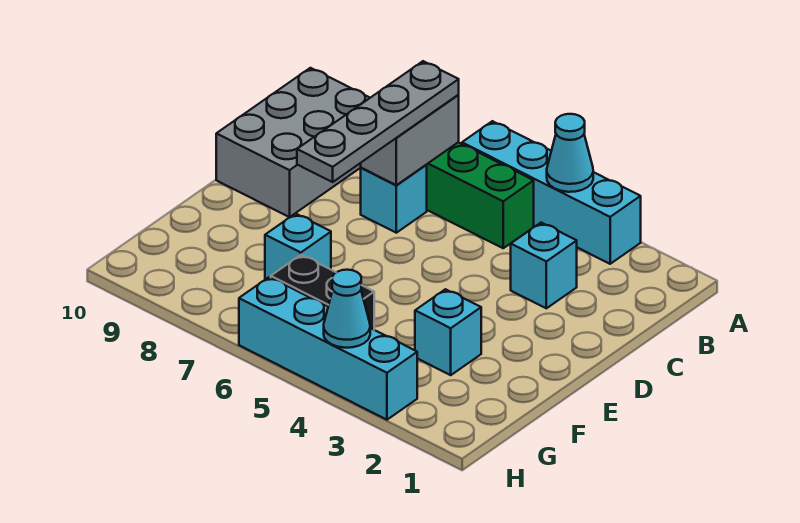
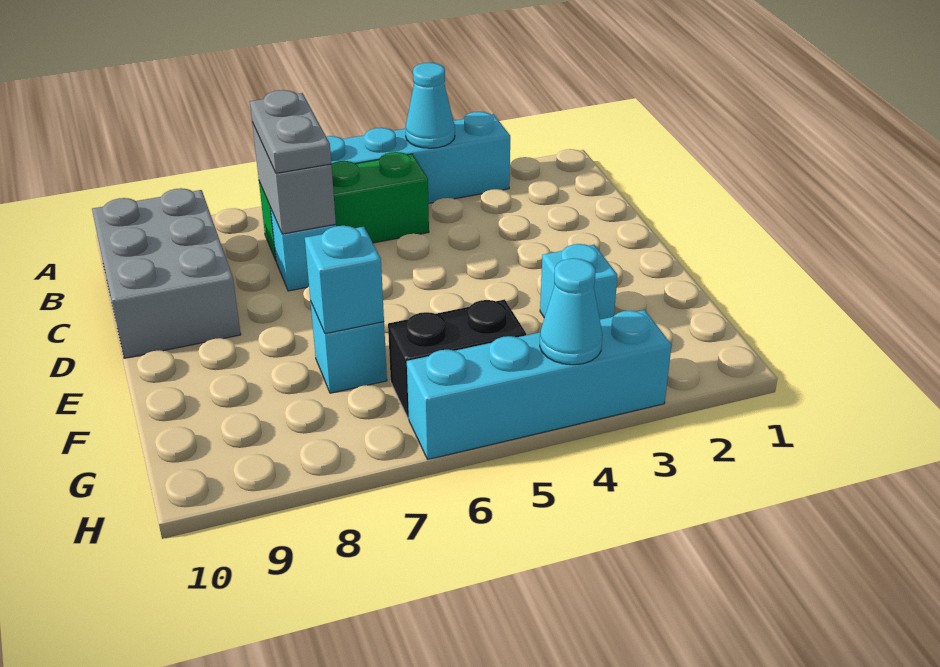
grey 1x4 plate [297,61,459,182] -> grey 1x2 plate [250,90,331,173]
cyan 1x1 brick [511,223,577,308] -> cyan 1x1 brick moved to [305,226,384,334]

